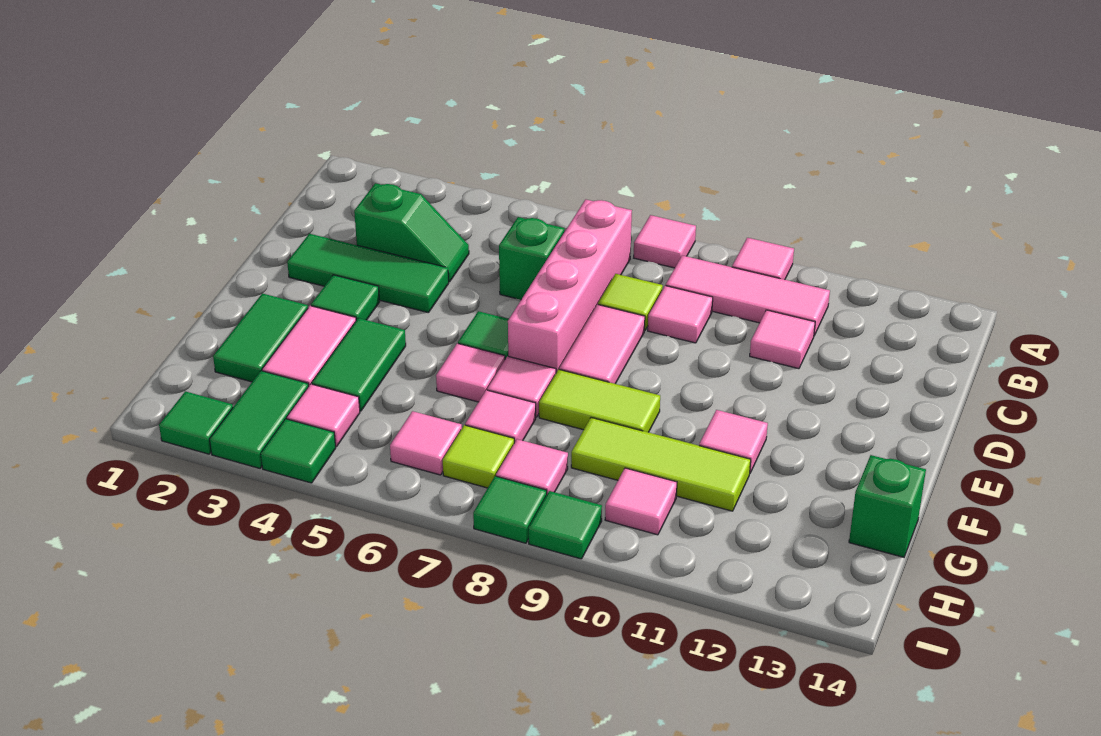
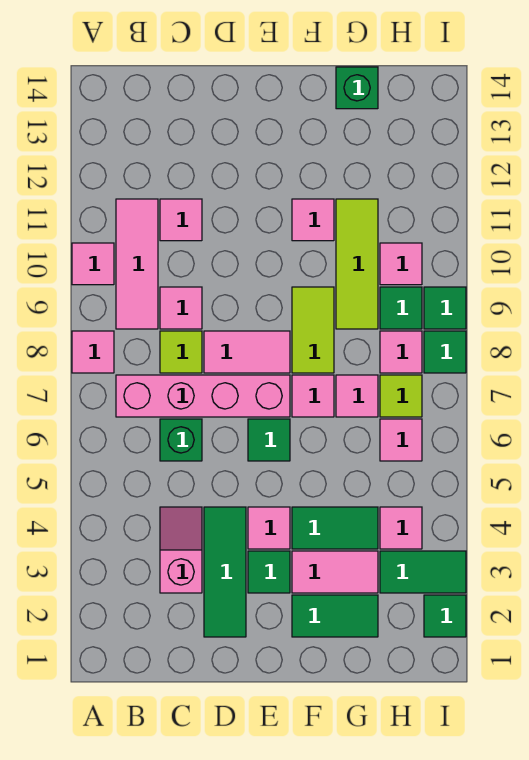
green 1x2 slope [354,183,469,282] -> pink 1x2 slope [160,507,202,593]
pink 1x1 tile [436,343,505,402] -> pink 1x1 tile moved to [248,507,290,549]
green 1x1 tile [261,419,336,483] -> green 1x1 tile moved to [380,287,422,329]

